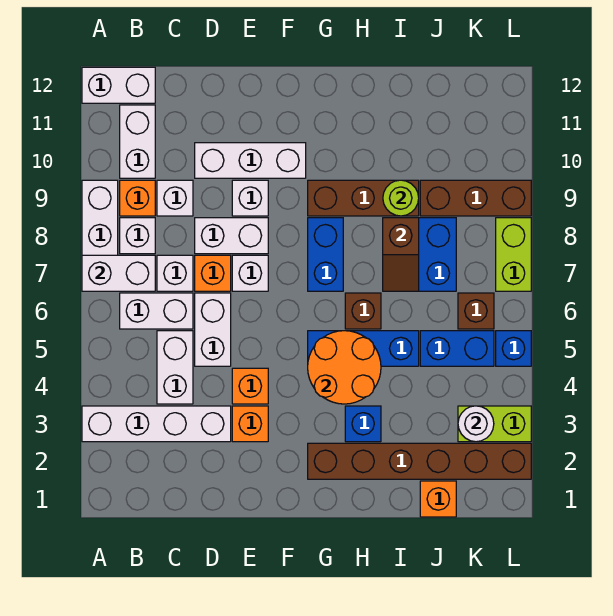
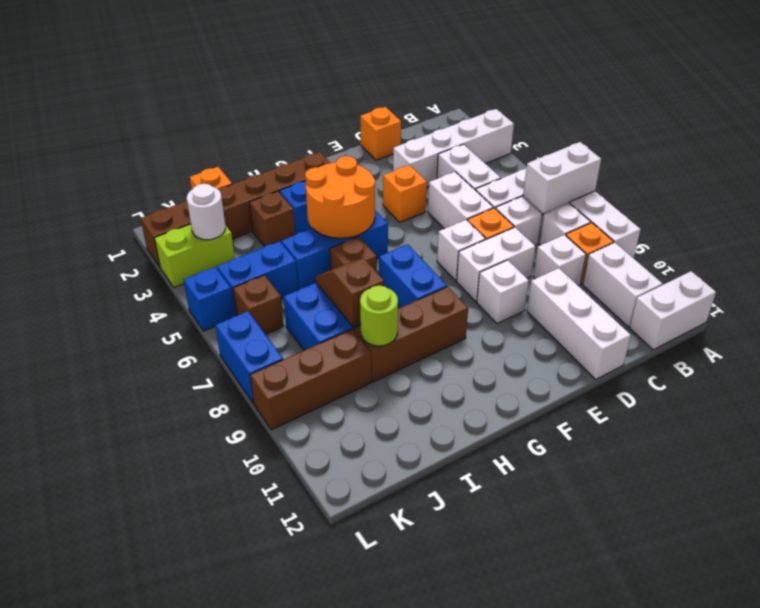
white 1x3 brick [195,143,306,178] -> white 1x3 brick turned to [527,268,631,379]
orange 1x1 brick [232,406,268,442] -> orange 1x1 brick moved to [360,107,401,160]
none -> brown 1x1 brick [249,191,295,247]
lime 1x2 brick [496,218,531,291] -> blue 1x2 brick [215,311,283,403]

